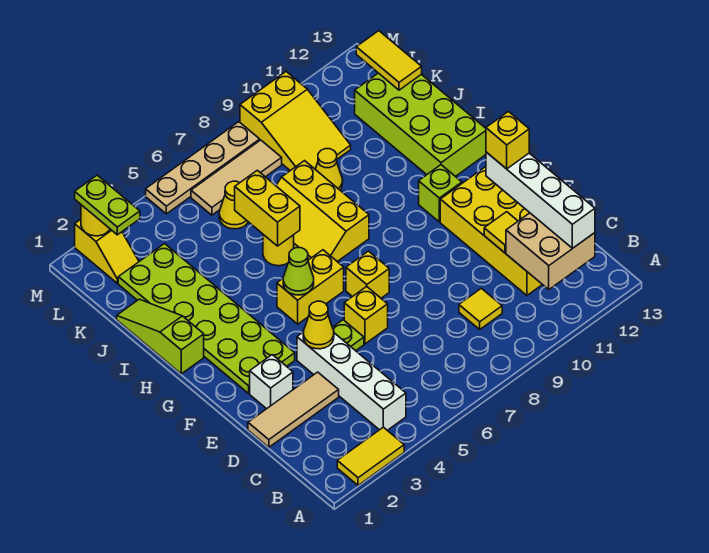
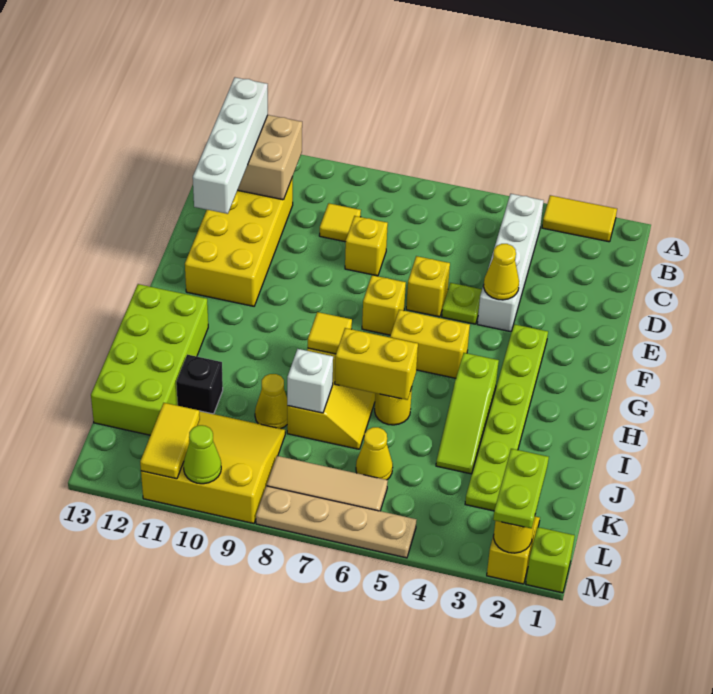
tan 1x3 tile [248,372,339,447] -> none
yellow 1x1 tile [484,212,518,253] -> yellow 1x1 tile moved to [308,312,352,354]
white 1x1 brick [250,355,293,409] -> white 1x1 brick moved to [287,349,333,413]
yellow 1x1 brick [486,112,529,169] -> yellow 1x1 brick moved to [345,216,388,276]
lime 2x6 plate [118,244,295,393] -> lime 1x6 plate [465,324,548,511]
lime 1x1 cone [283,248,314,295] -> lime 1x1 cone moved to [183,425,221,484]
lime 1x1 brick [419,165,462,222] -> lime 1x1 brick moved to [526,527,575,593]
lime 1x3 slope [117,299,204,374] -> lime 1x3 slope moved to [436,353,499,474]
yellow 1x2 brick [235,170,300,246] -> yellow 1x2 brick turned to [335,328,418,400]
none -> black 1x1 brick [176,355,223,414]
yellow 2x3 slope [240,72,351,171] -> yellow 3x3 slope [141,411,285,524]
yellow 1x2 tile [356,31,422,90] -> yellow 1x2 tile moved to [140,403,200,479]

